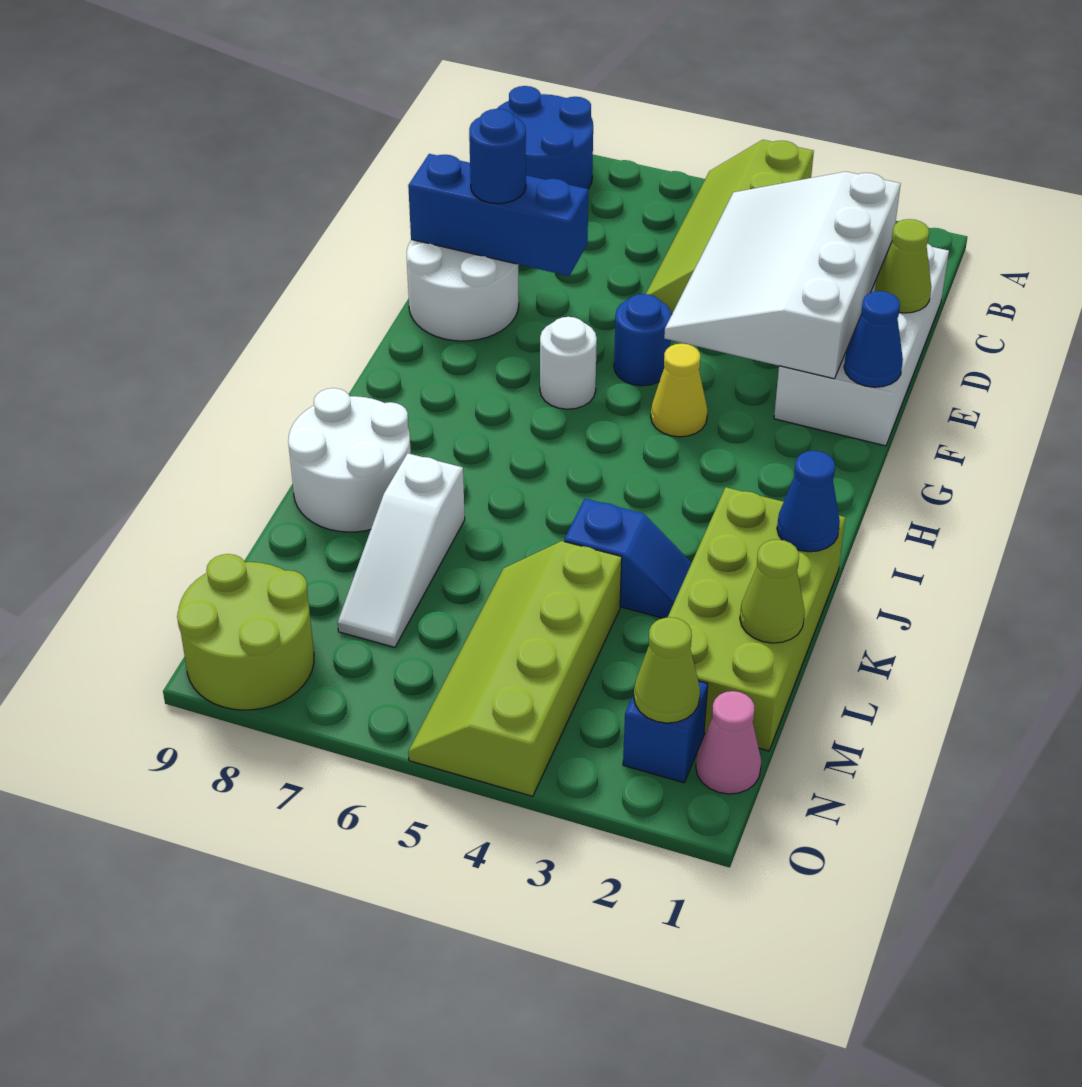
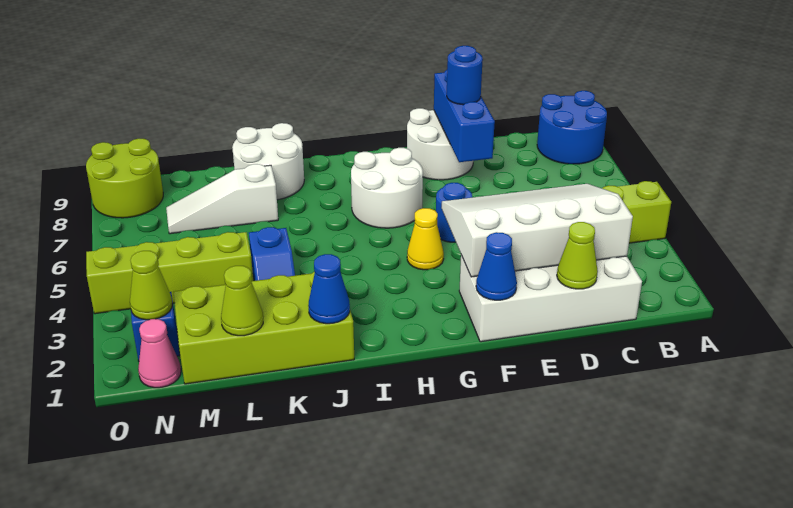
white 1x1 round brick [540,317,597,409] -> white 2x2 round brick [351,148,423,228]

